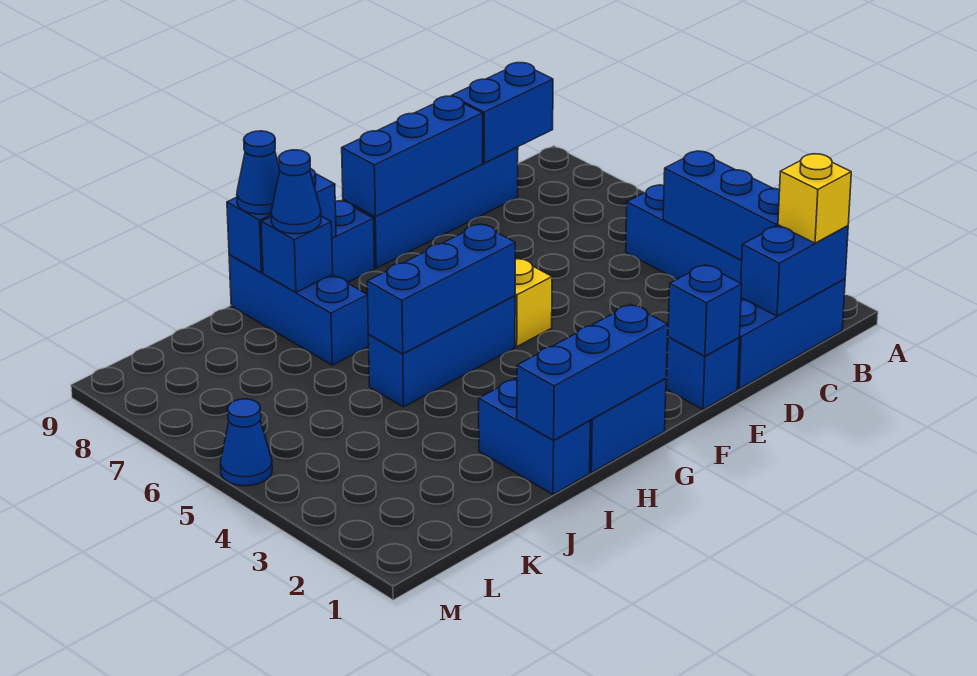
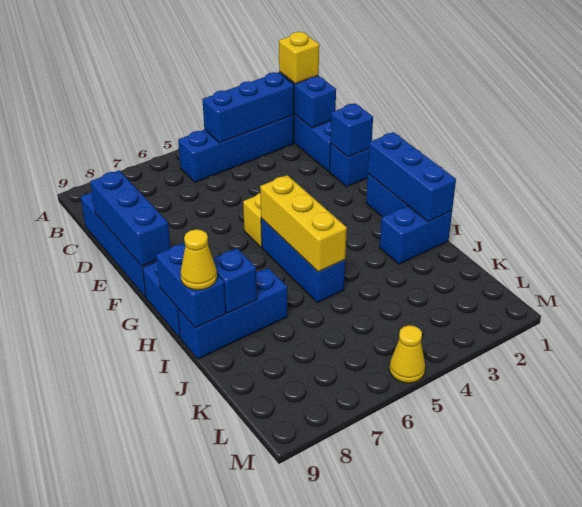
blue 1x2 brick [452,63,553,163] -> none
blue 1x3 brick [367,224,515,354] -> yellow 1x3 brick [260,175,347,272]
blue 1x1 cone [271,150,321,234] -> none
blue 1x1 cone [237,131,280,214] -> yellow 1x1 cone [181,229,217,290]
blue 1x1 cone [220,399,272,486] -> yellow 1x1 cone [389,325,425,383]

